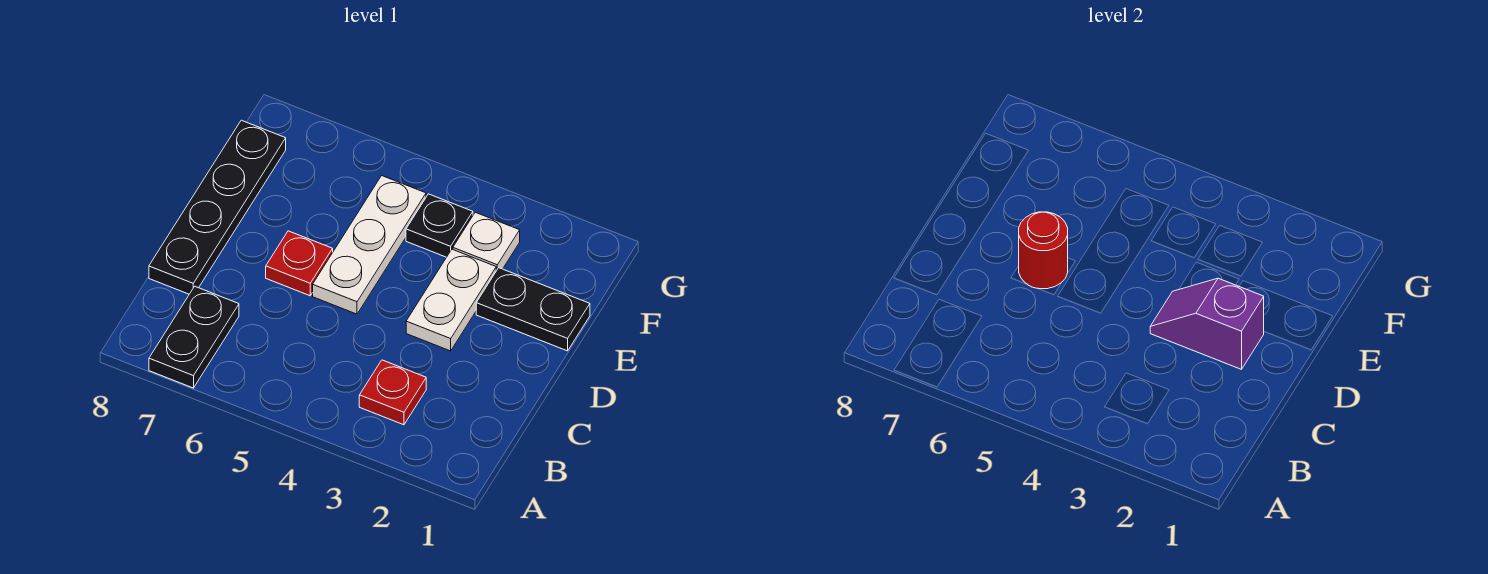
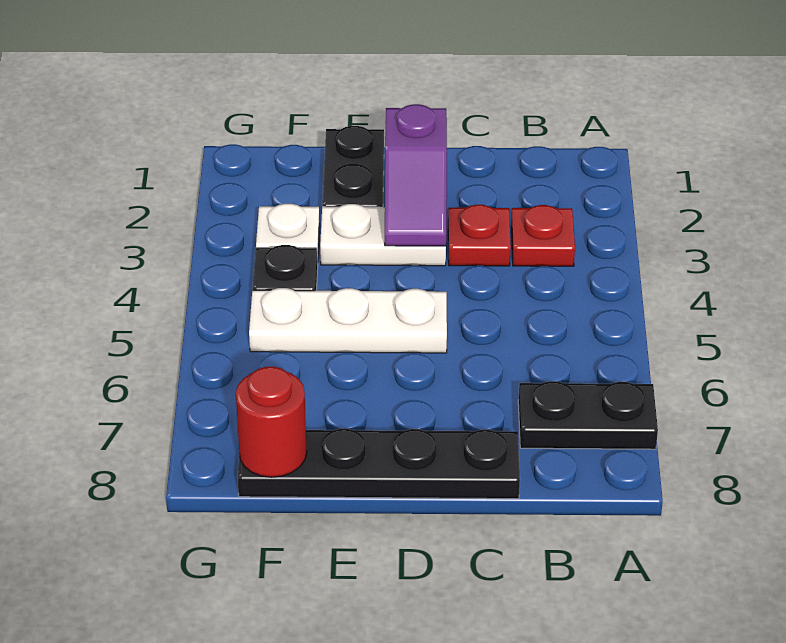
red 1x1 plate [266,231,333,296] -> red 1x1 plate moved to [448,205,511,266]
red 1x1 round brick [1019,212,1068,289] -> red 1x1 round brick moved to [236,367,307,477]

